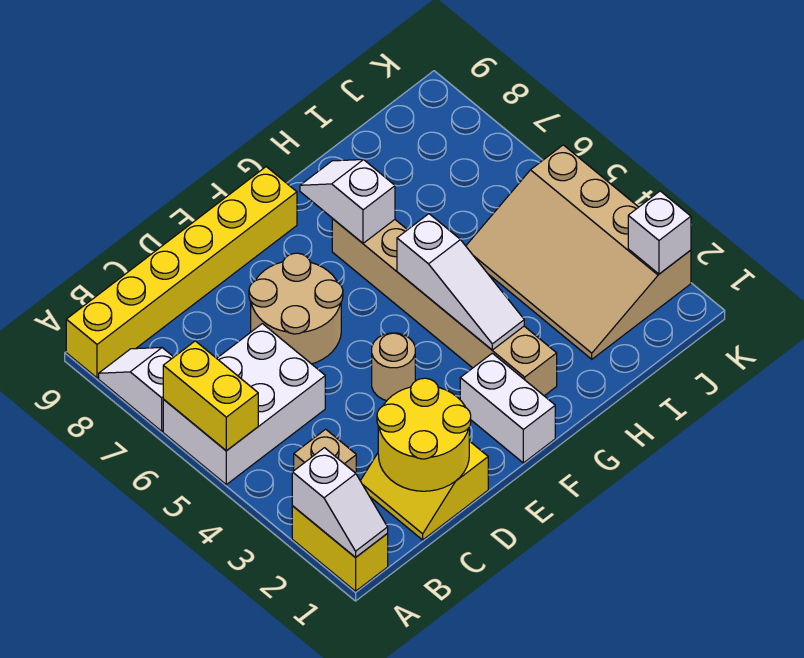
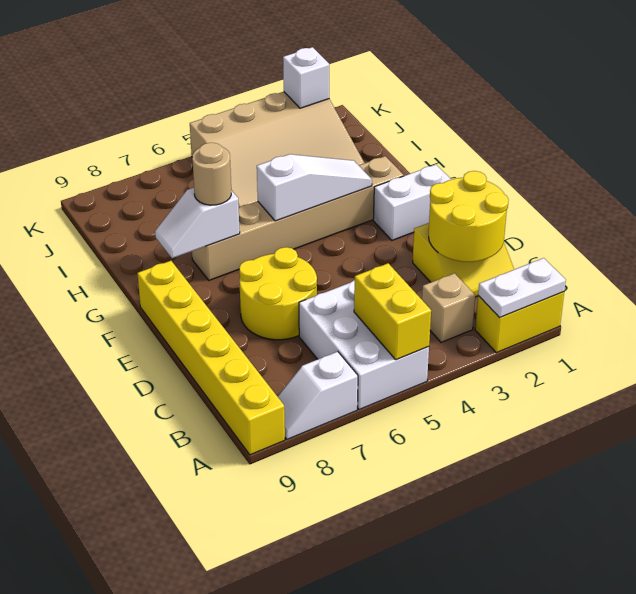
white 1x2 slope [292,448,388,558] -> white 1x2 plate [478,258,566,318]
yellow 1x2 brick [163,341,258,451] -> yellow 1x2 brick turned to [354,263,431,360]
tan 2x2 round brick [249,253,343,364] -> yellow 2x2 round brick [239,247,317,340]
tan 1x1 round brick [372,333,415,400] -> tan 1x1 round brick moved to [192,143,231,205]

